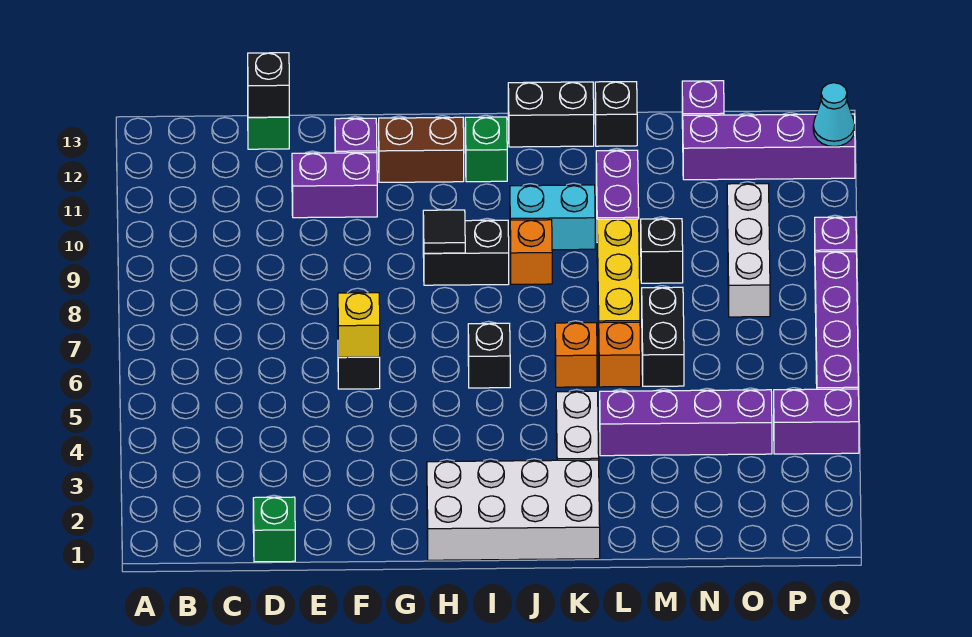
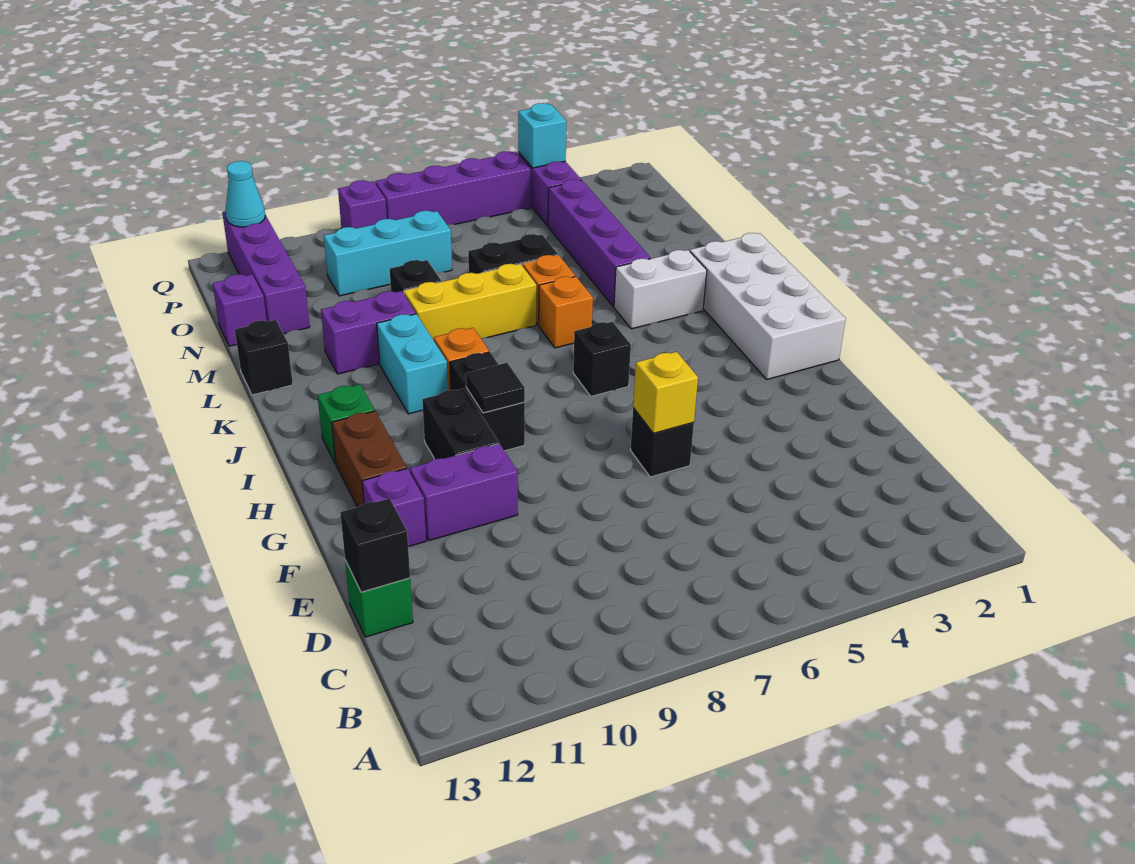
green 1x1 brick [253,497,295,562] -> none
purple 1x2 brick [292,153,377,218] -> purple 1x2 brick turned to [410,444,518,541]
black 1x2 brick [508,82,594,147] -> black 1x2 brick moved to [422,388,499,459]
white 1x3 brick [727,184,770,317] -> cyan 1x3 brick [324,211,452,296]
none -> cyan 1x1 brick [518,103,567,168]

